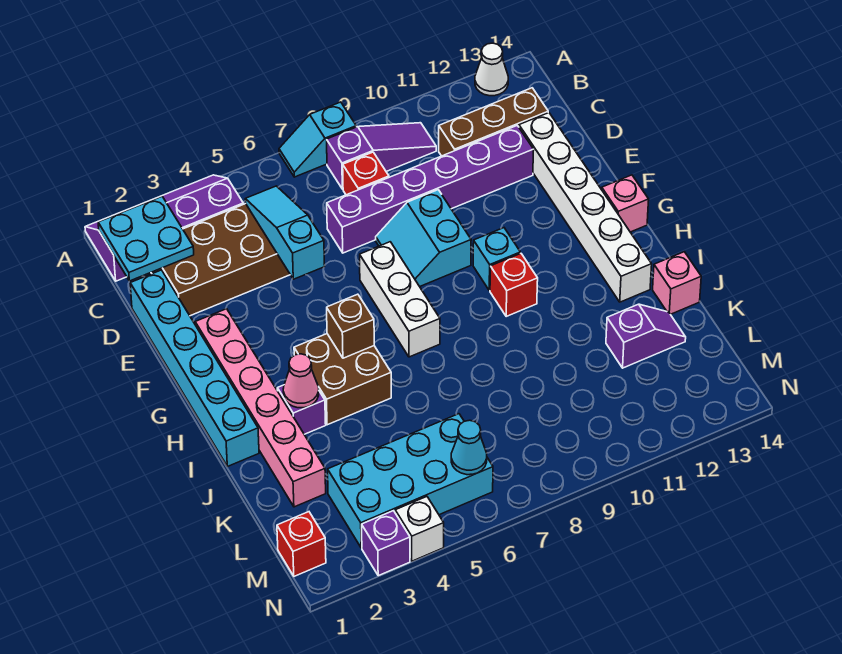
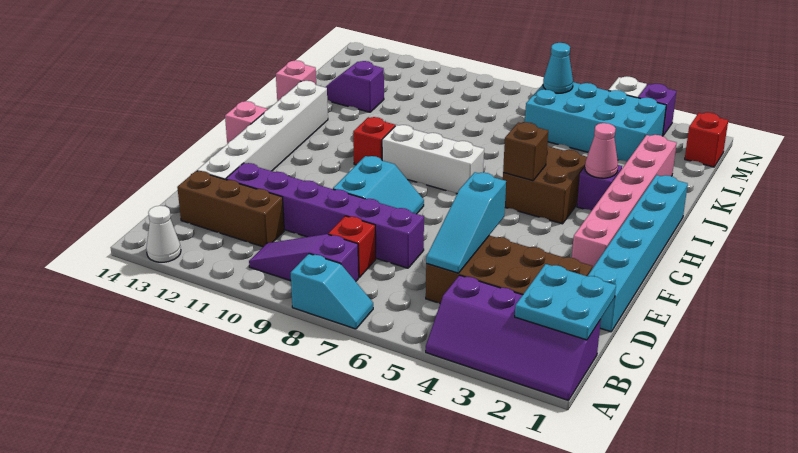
white 1x3 brick [360,242,440,357] -> white 1x3 brick turned to [382,125,484,194]
cyan 1x1 brick [473,228,520,290] -> none

